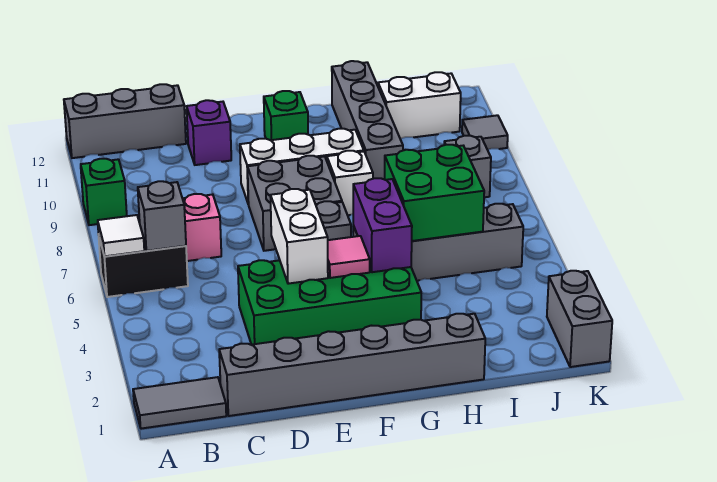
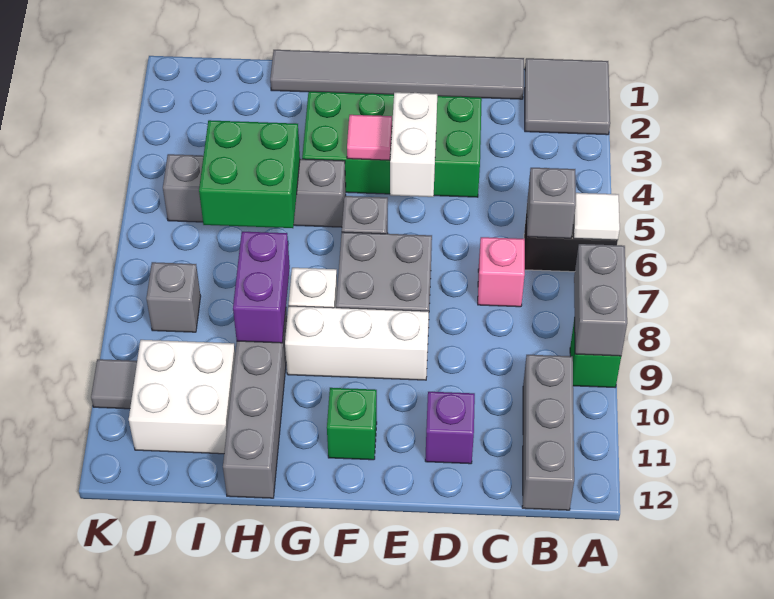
grey 1x2 tile [133,377,226,429] -> grey 2x2 tile [525,58,610,135]
grey 1x3 brick [64,84,186,158] -> grey 1x3 brick turned to [522,355,574,510]
grey 1x6 brick [219,314,485,416] -> grey 1x6 tile [270,50,524,99]
purple 1x2 brick [353,178,412,272] -> purple 1x2 brick moved to [233,232,290,343]
white 1x2 brick [378,72,461,139] -> white 2x2 brick [129,340,235,454]
grey 1x2 brick [547,271,612,367] -> grey 1x2 brick moved to [574,244,627,356]

